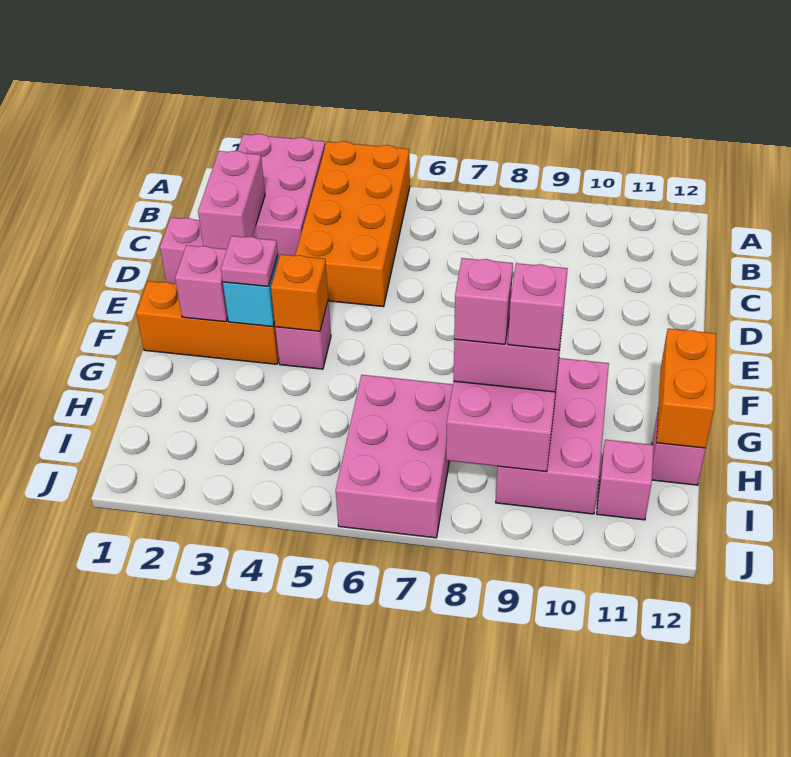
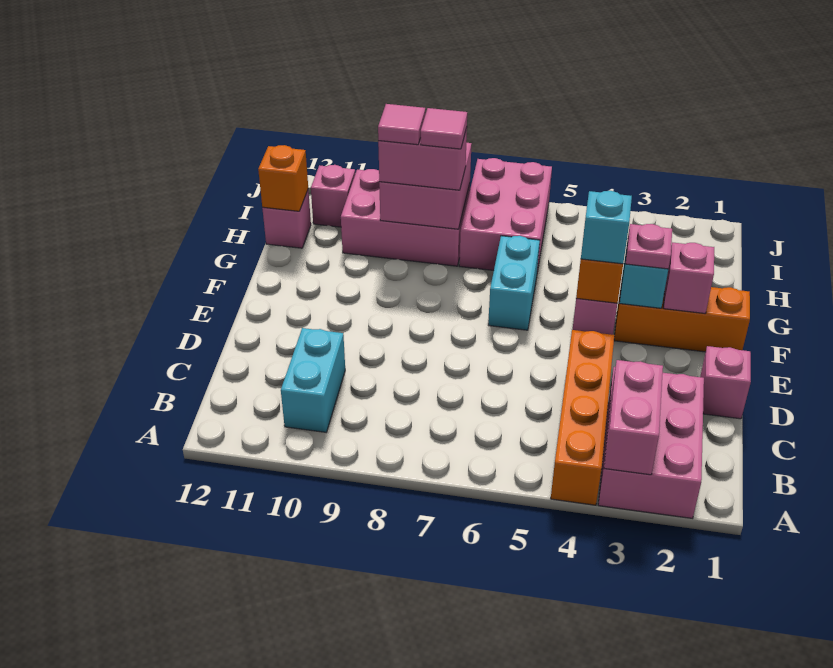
orange 2x4 brick [295,141,410,307] -> orange 1x4 brick [551,330,614,505]
none -> cyan 1x2 brick [281,328,345,432]
pink 1x2 brick [198,151,265,249] -> pink 1x2 brick moved to [604,360,663,475]
none -> cyan 1x1 brick [581,191,632,264]
none -> cyan 1x2 brick [488,236,540,330]
pink 2x3 brick [496,358,609,514] -> pink 2x3 brick turned to [341,169,470,266]
orange 1x2 brick [657,329,716,448] -> orange 1x1 brick [258,145,308,211]
pink 1x1 brick [454,258,513,344] -> pink 1x1 tile [421,108,467,149]
pink 1x1 brick [508,263,568,350] -> pink 1x1 tile [378,104,425,145]

